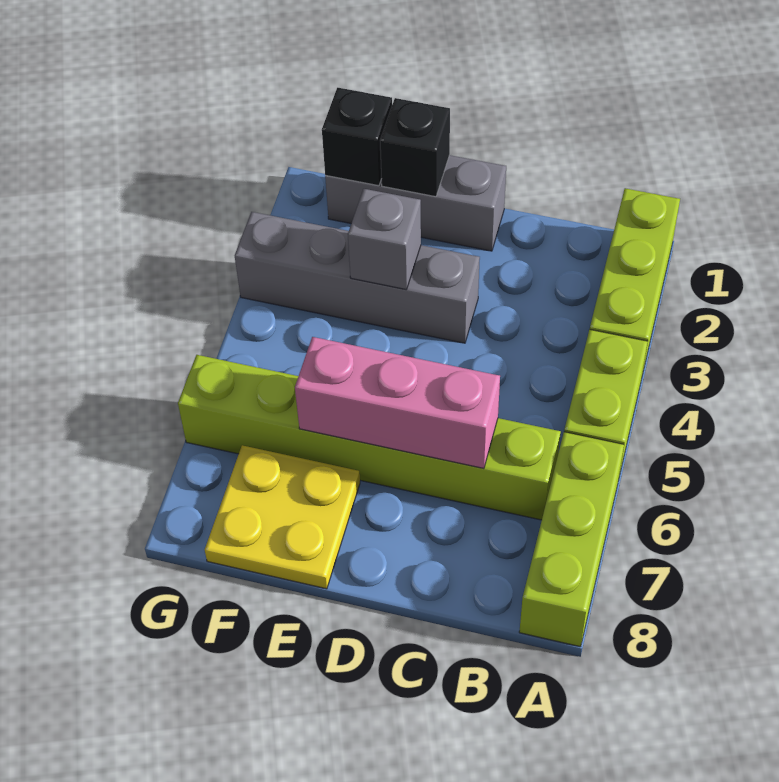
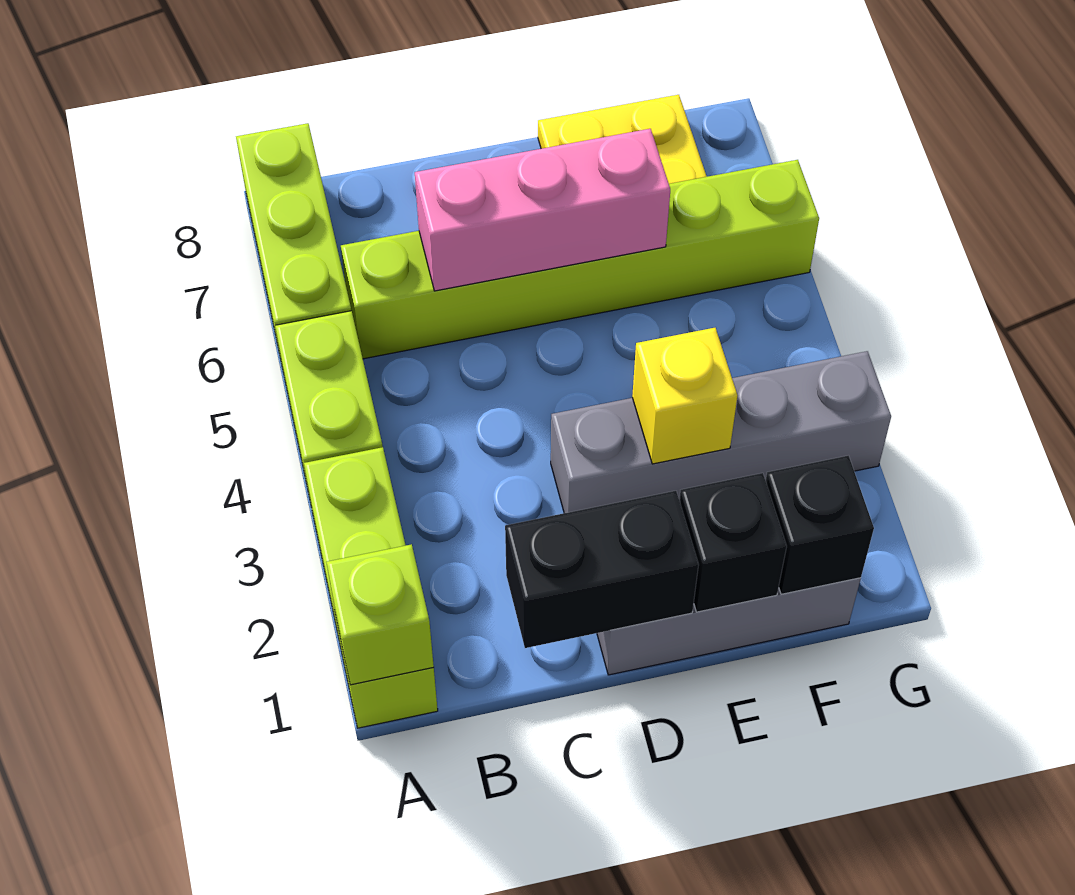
none -> lime 1x1 brick [326,544,434,685]
none -> black 1x2 brick [505,491,699,648]
grey 1x1 brick [348,189,421,289] -> yellow 1x1 brick [632,328,738,464]

